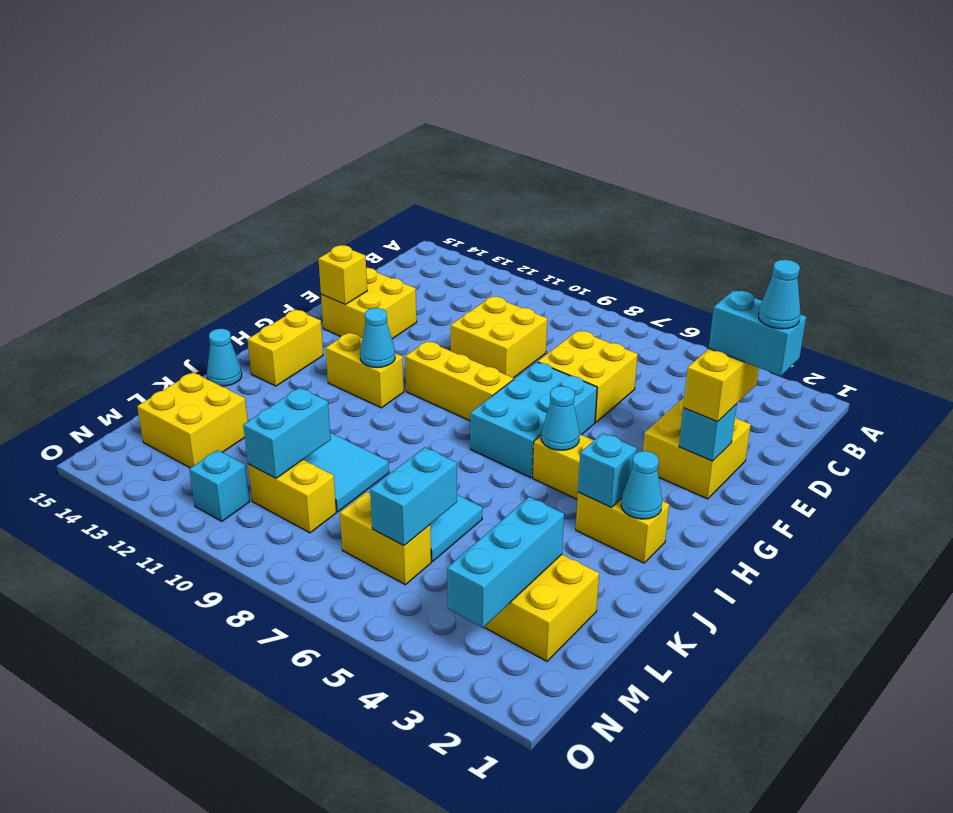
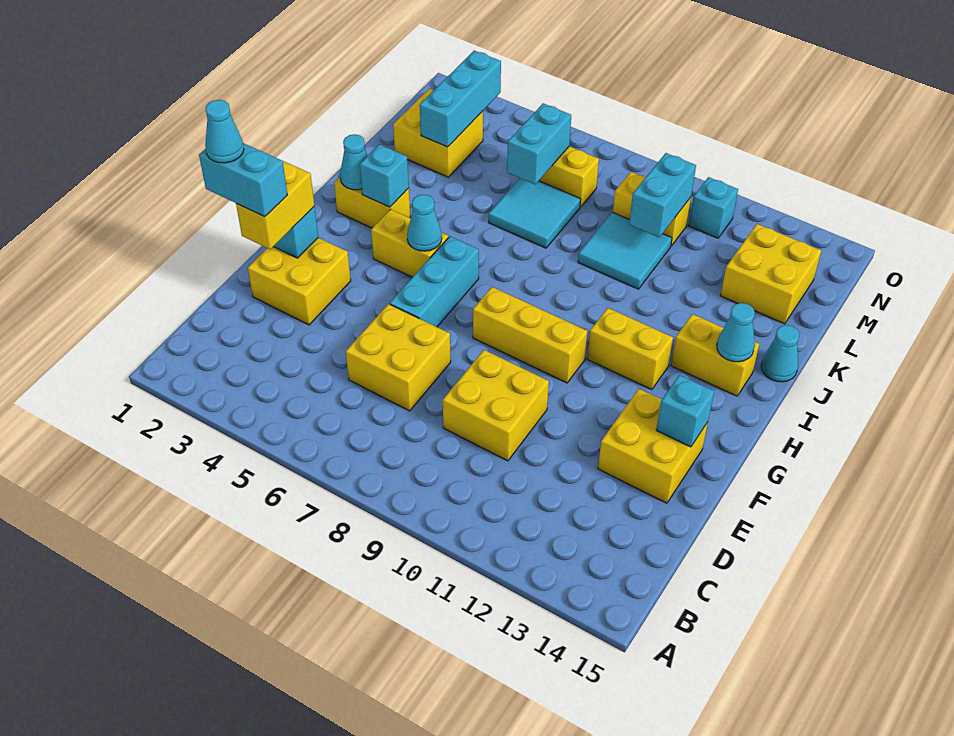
cyan 2x3 brick [470,362,597,478] -> cyan 1x3 brick [390,236,479,327]
yellow 1x1 brick [318,245,367,304] -> cyan 1x1 brick [657,375,714,447]
cyan 1x1 cone [360,308,395,368] -> cyan 1x1 cone moved to [717,303,755,362]
yellow 1x2 brick [248,310,323,386] -> yellow 1x2 brick turned to [671,314,759,396]

